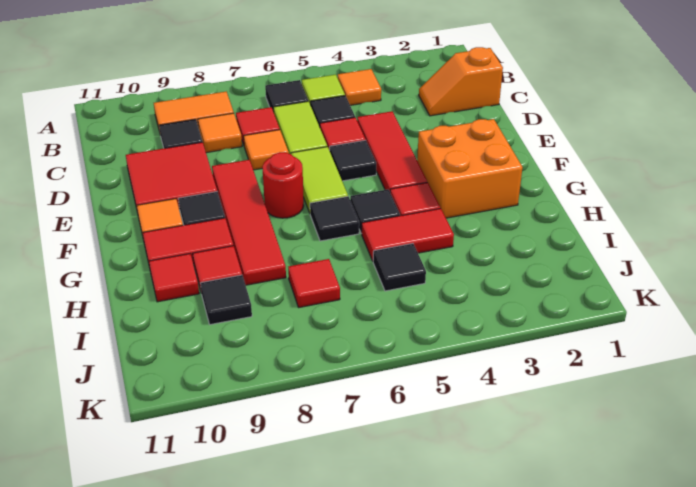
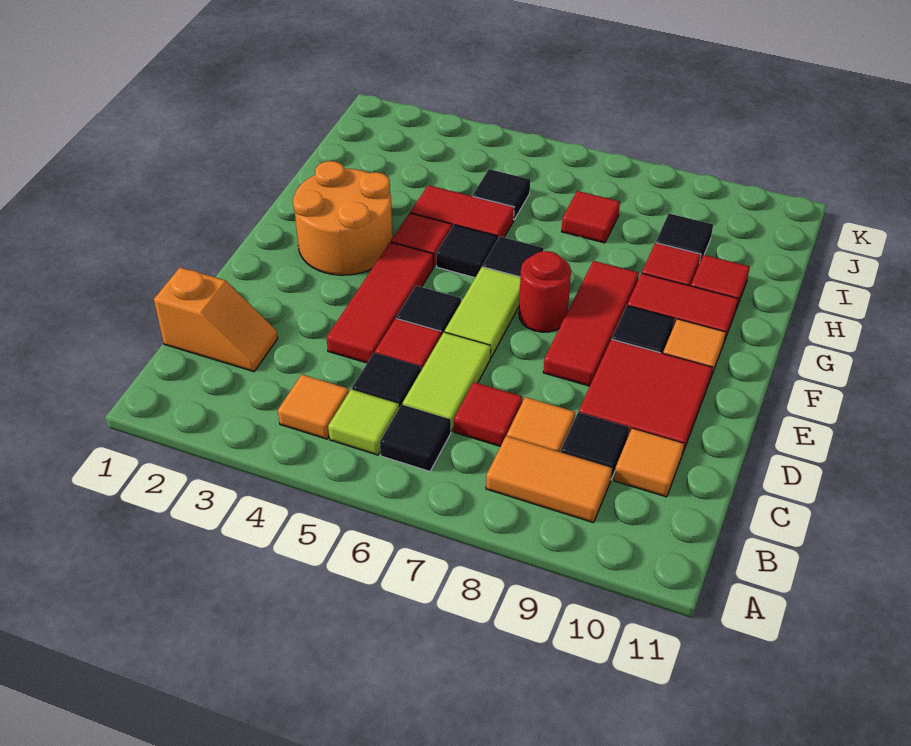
orange 1x1 tile [244,130,289,170] -> orange 1x1 tile moved to [614,428,684,497]
red 1x4 tile [212,160,286,285] -> red 1x3 tile [543,261,639,386]
orange 2x2 brick [417,119,523,218] -> orange 2x2 round brick [293,161,393,275]

